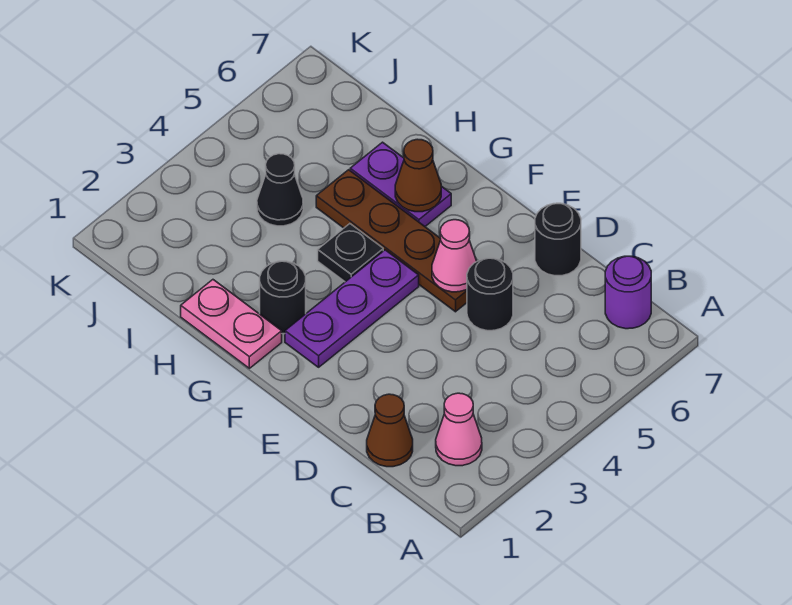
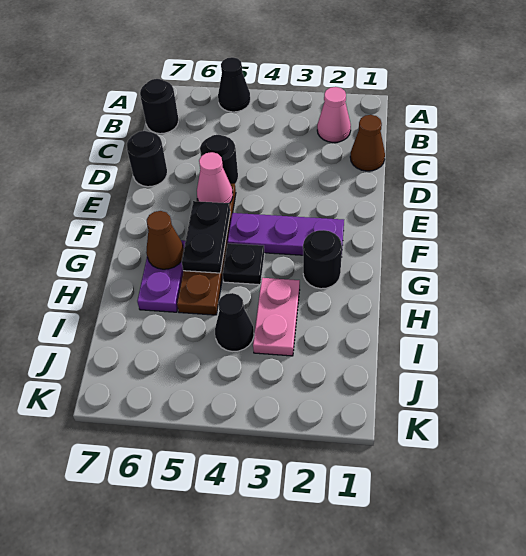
none -> black 1x1 cone [218,57,250,112]
purple 1x1 round brick [605,256,651,329] -> black 1x1 round brick [140,79,178,134]
none -> black 1x2 plate [182,201,230,273]
pink 1x2 plate [181,280,282,368] -> pink 1x2 plate moved to [253,278,300,356]

